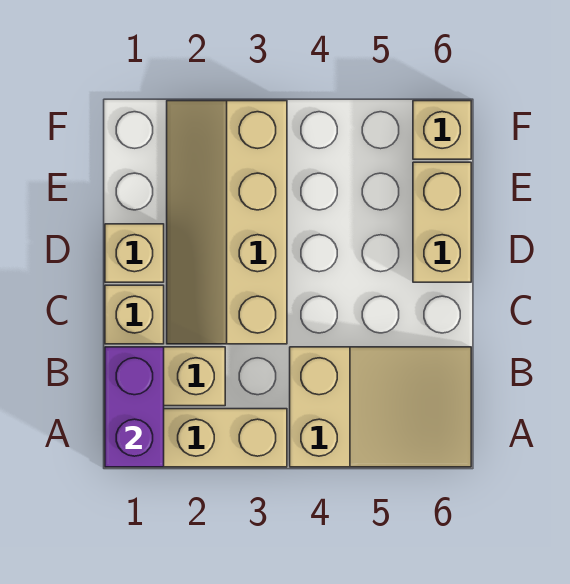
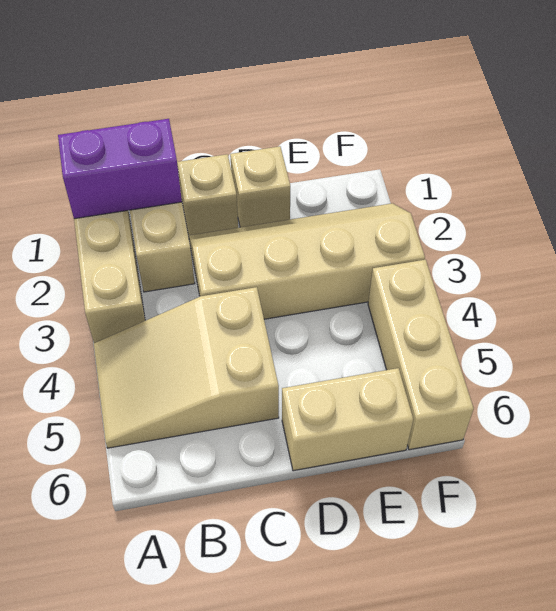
tan 2x3 slope [290,347,471,467] -> tan 2x3 slope turned to [94,287,279,448]
tan 1x1 brick [413,101,471,159] -> tan 1x3 brick [368,260,474,450]

